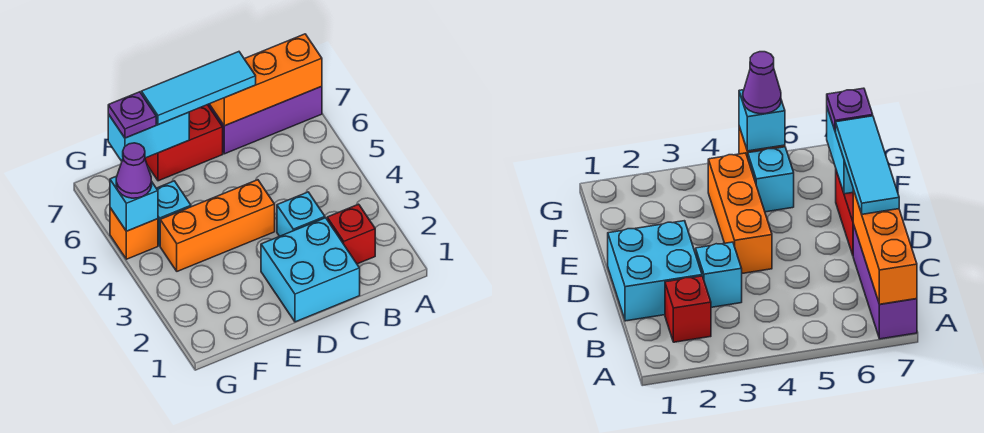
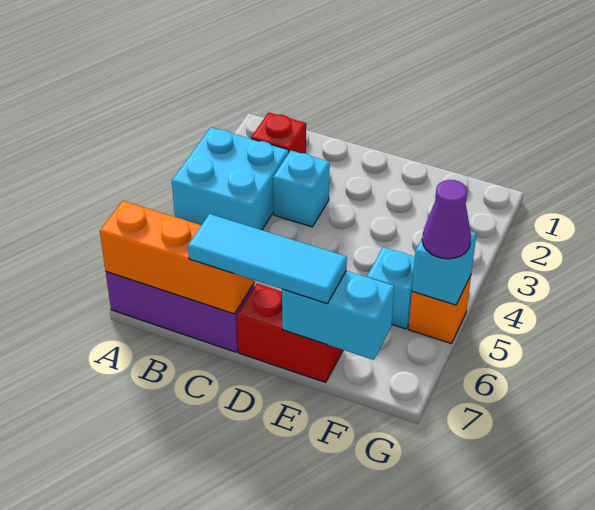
cyan 2x2 brick [261,218,360,322] -> cyan 2x2 brick moved to [172,127,289,230]
orange 1x3 brick [160,180,275,271] -> none
purple 1x1 plate [108,92,156,138] -> none

